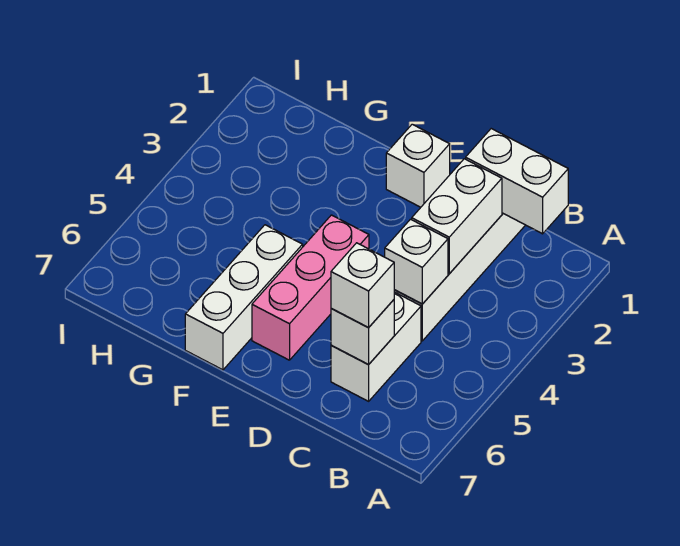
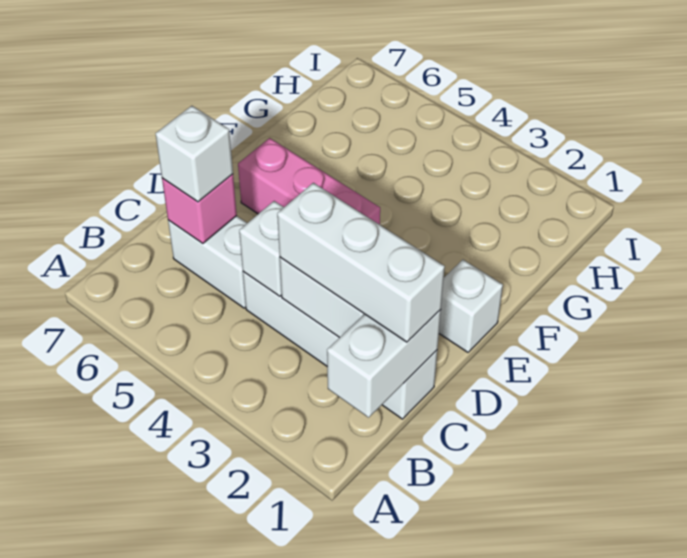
white 1x1 brick [331,300,394,365] -> pink 1x1 brick [162,174,237,244]
white 1x3 brick [185,225,303,370] -> white 1x3 brick moved to [277,183,445,342]

